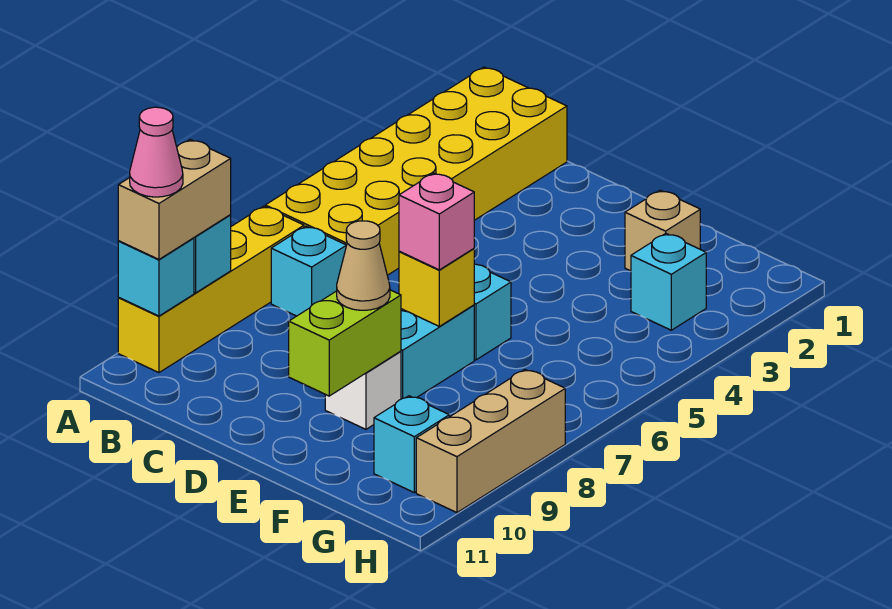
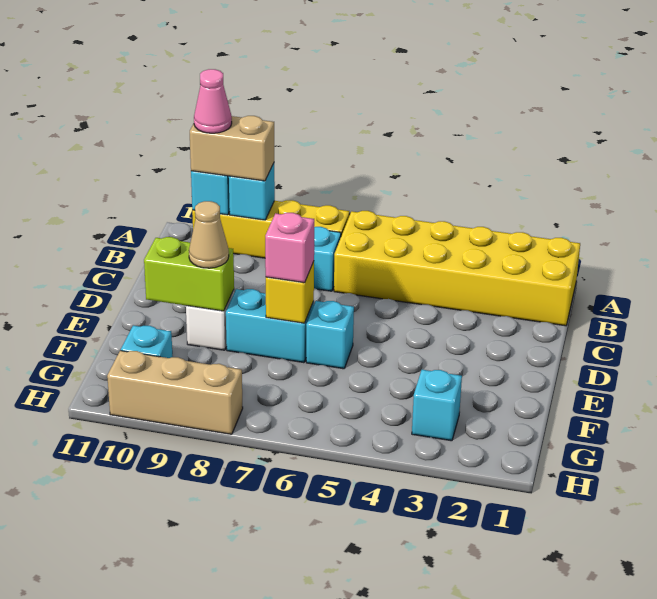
tan 1x1 brick [625,190,700,271] -> none

